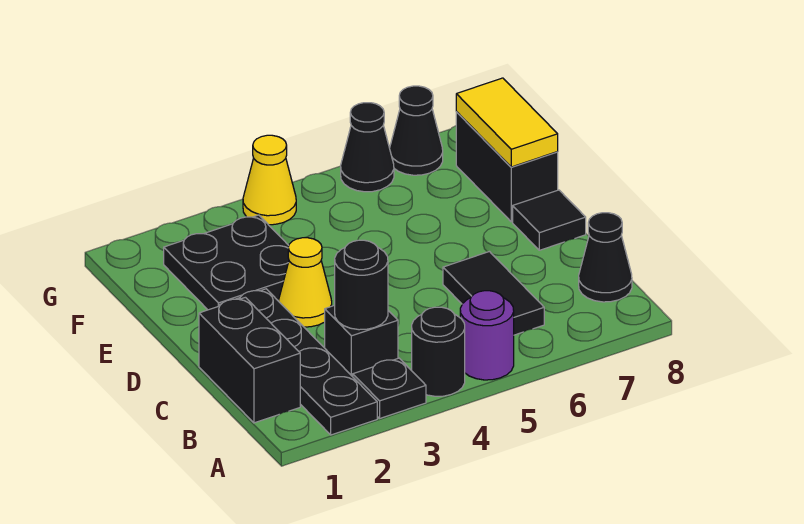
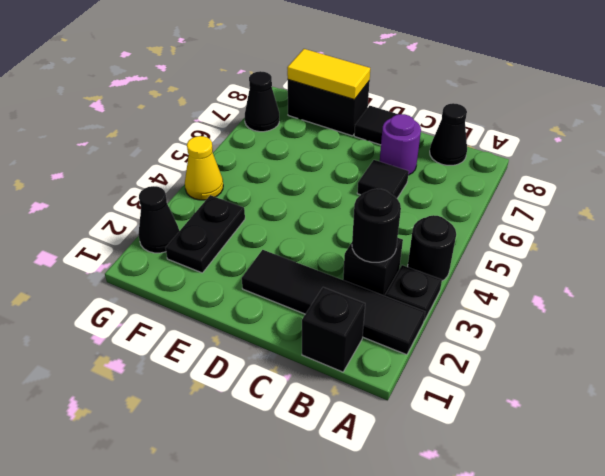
black 1x4 plate [220,289,377,435] -> black 1x4 tile [242,250,425,355]
purple 1x1 round brick [460,291,514,380] -> purple 1x1 round brick moved to [380,114,421,175]
black 1x2 brick [199,297,300,423] -> black 1x1 brick [302,287,365,372]
black 1x2 tile [443,252,544,335] -> black 1x1 tile [357,160,409,198]
yellow 1x1 cone [279,238,332,327] -> none
black 2x2 plate [164,215,289,310] -> black 1x2 plate [166,195,245,273]
black 1x1 cone [341,103,394,192] -> black 1x1 cone moved to [138,186,179,253]

